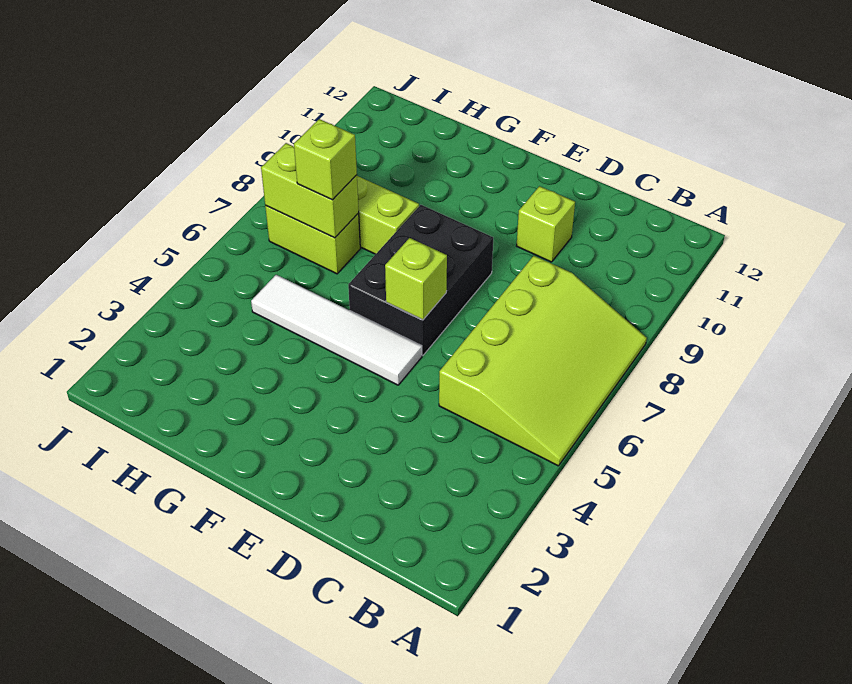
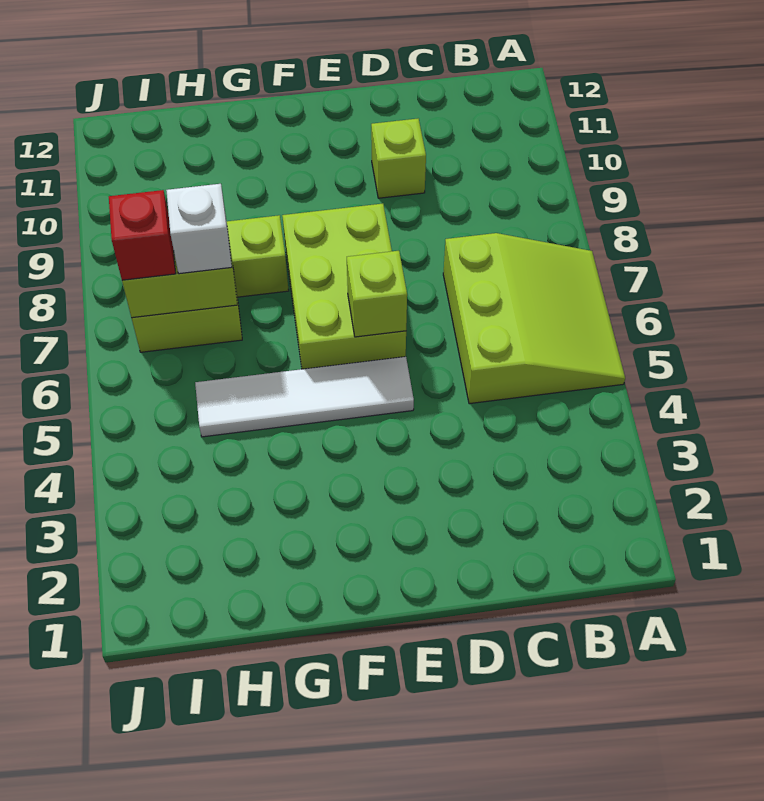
lime 3x4 slope [439,256,647,466] -> lime 3x3 slope [443,233,625,404]
black 2x3 brick [348,205,493,355] -> lime 2x3 brick [282,204,406,369]
lime 1x1 brick [294,119,357,200] -> white 1x1 brick [166,184,232,274]
none -> red 1x1 brick [109,190,176,280]

